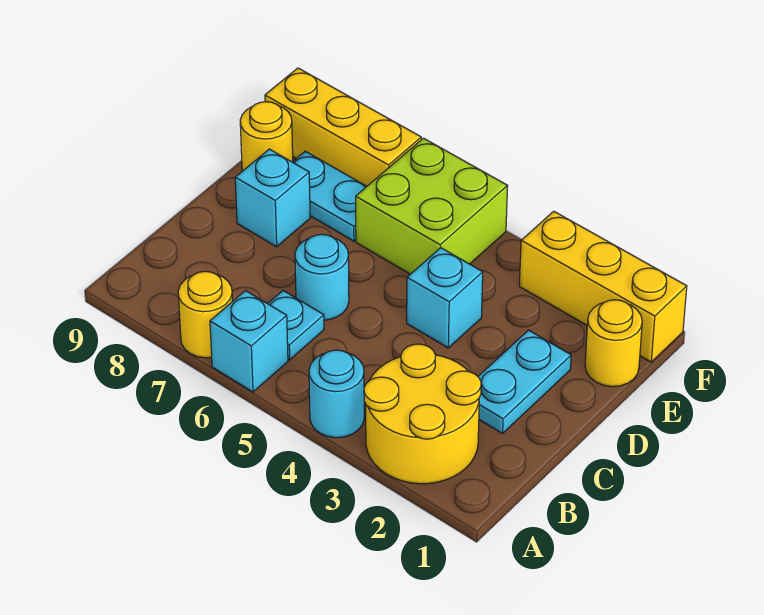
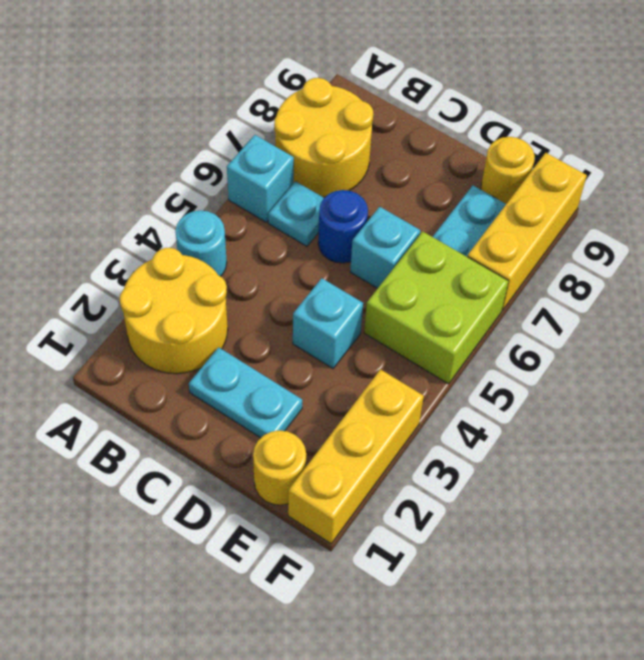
yellow 1x1 round brick [178,271,233,358] -> yellow 2x2 round brick [274,78,373,197]
cyan 1x1 round brick [295,234,349,320] -> blue 1x1 round brick [318,190,368,263]
cyan 1x1 brick [235,149,310,247] -> cyan 1x1 brick moved to [350,207,420,288]

